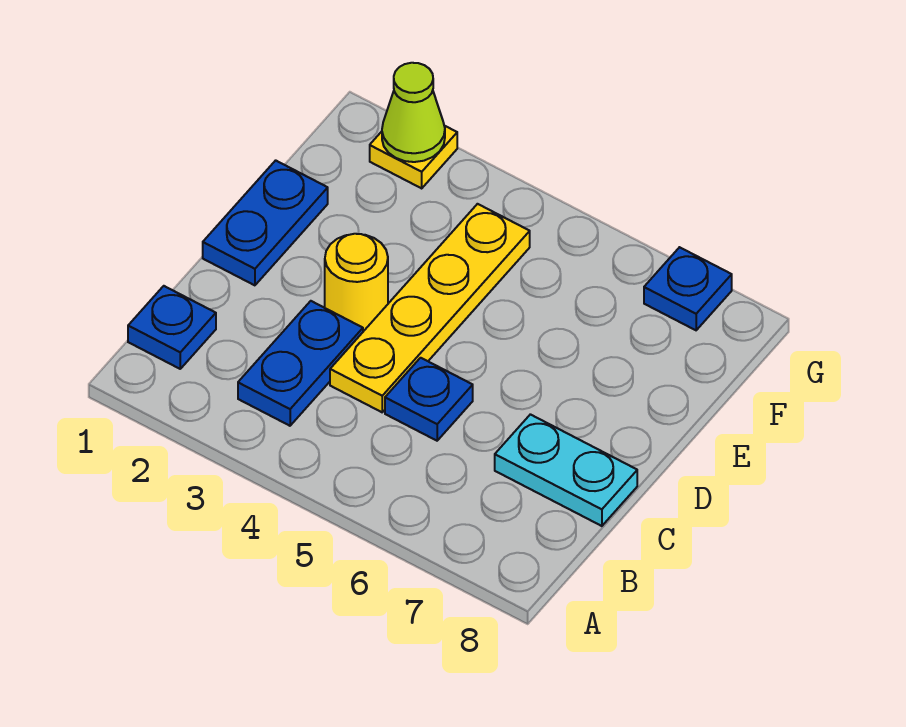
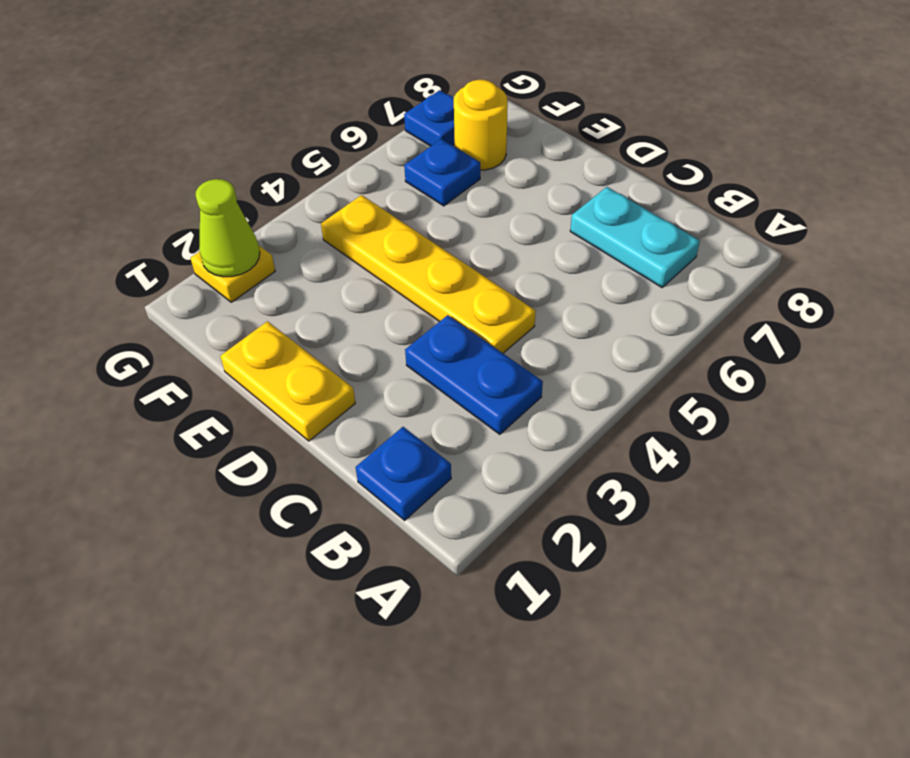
blue 1x1 plate [385,358,473,441] -> blue 1x1 plate moved to [404,139,480,206]
cyan 1x2 plate [495,414,637,526] -> cyan 1x2 plate turned to [570,187,700,287]
blue 1x2 plate [203,160,328,285] -> yellow 1x2 plate [220,321,355,441]
yellow 1x1 round brick [325,234,388,331] -> yellow 1x1 round brick moved to [454,80,508,170]

